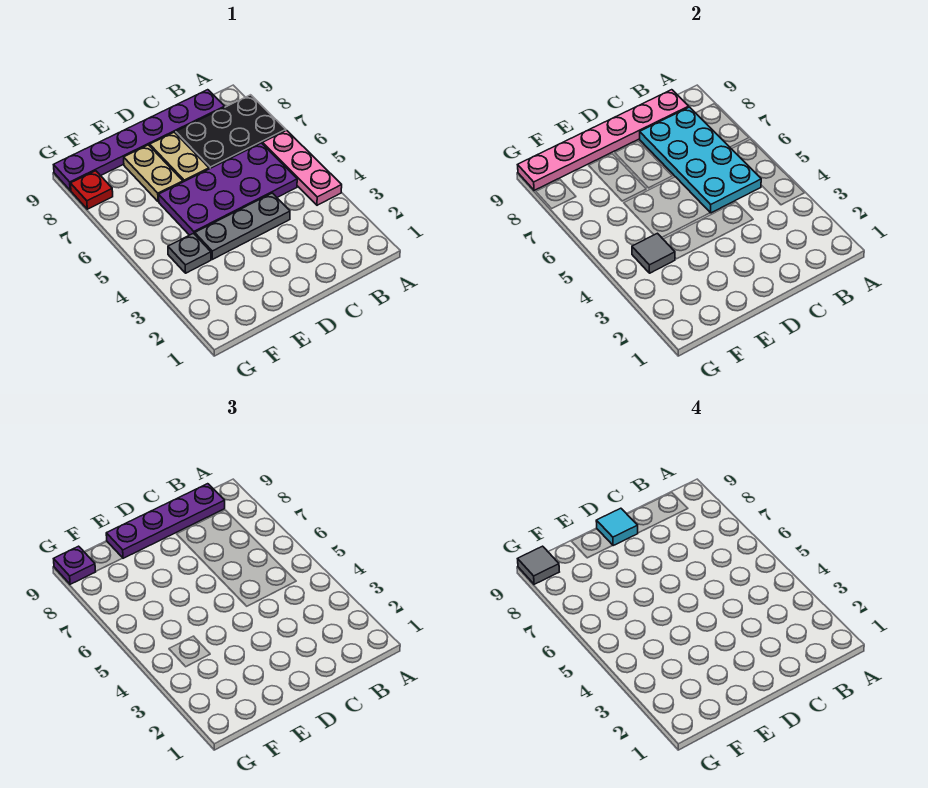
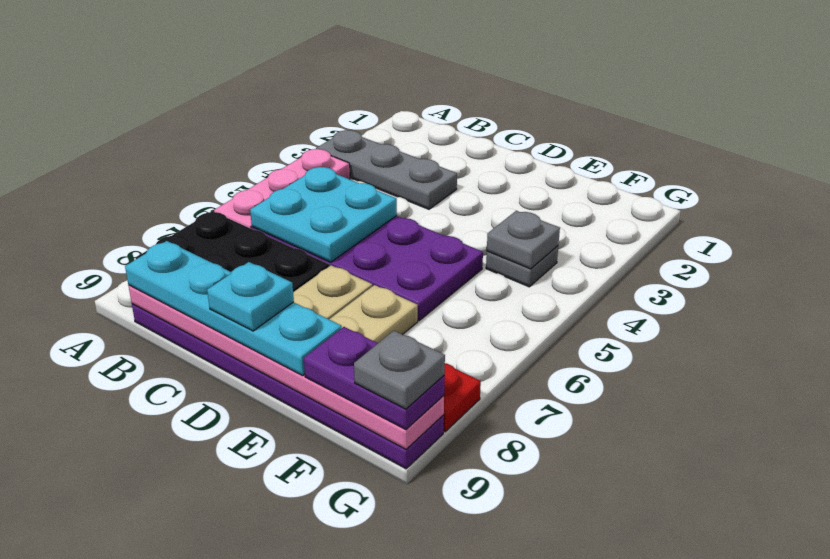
cyan 2x4 plate [640,107,761,213] -> cyan 2x2 plate [250,167,397,262]
purple 1x4 plate [106,484,225,558] -> cyan 1x4 plate [125,241,342,376]
grey 1x3 plate [195,193,290,259] -> grey 1x3 plate moved to [316,130,457,209]
cyan 1x1 tile [596,508,638,546] -> cyan 1x1 plate [207,262,294,331]
grey 1x1 tile [632,233,675,273] -> grey 1x1 plate [487,211,560,269]
purple 1x1 plate [54,546,95,584] -> purple 1x2 plate [304,327,445,430]
grey 1x1 tile [518,546,559,584] -> grey 1x1 plate [354,331,445,409]

